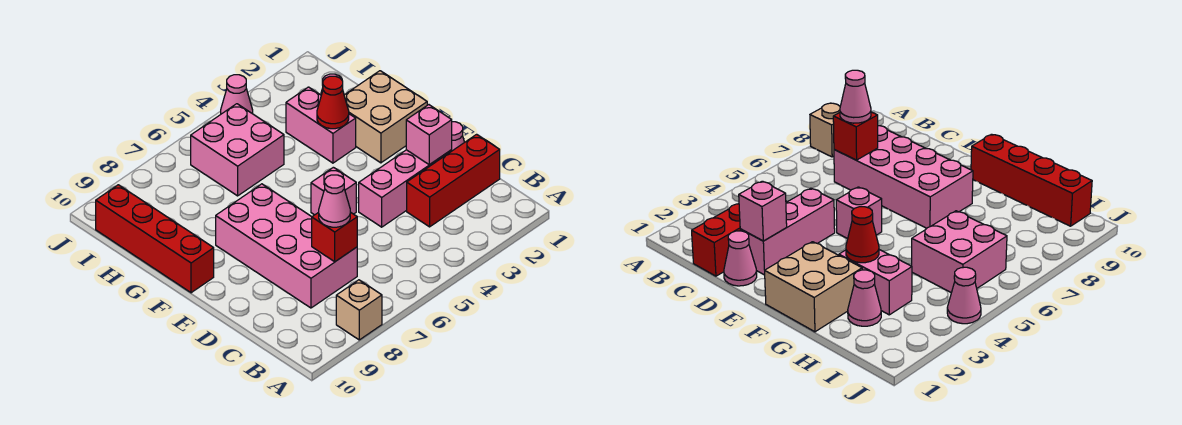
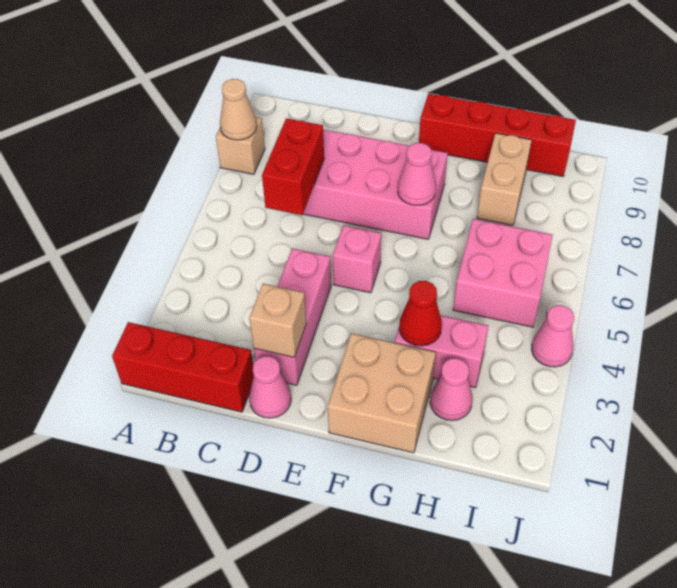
none -> tan 1x1 cone [220,79,257,140]
red 1x3 brick [407,134,500,227] -> red 1x3 brick turned to [112,322,254,412]
red 1x1 brick [312,212,357,262] -> red 1x2 brick [262,118,324,215]
pink 1x1 cone [319,175,350,227] -> pink 1x1 cone moved to [398,143,436,205]
pink 1x1 brick [406,105,452,165] -> tan 1x1 brick [249,284,306,357]
none -> tan 1x2 brick [477,133,532,225]

